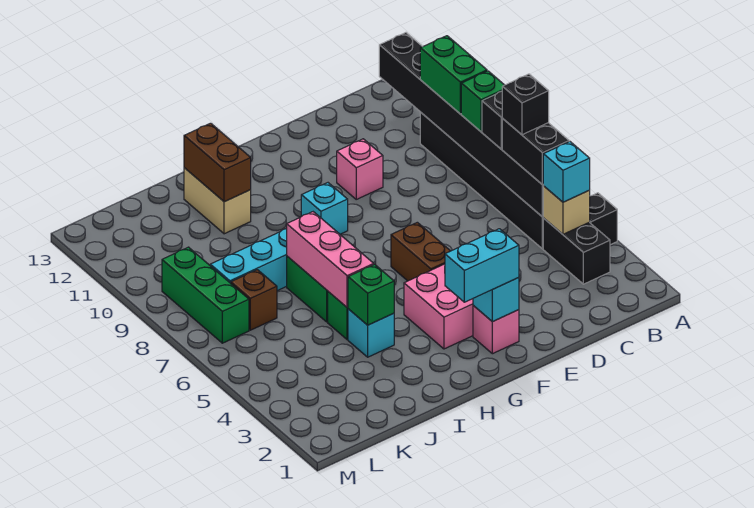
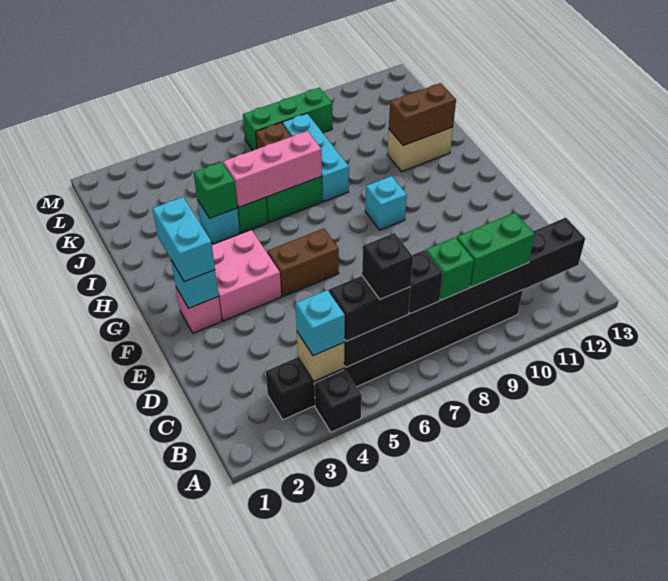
pink 1x1 brick [337,139,383,199] -> none

